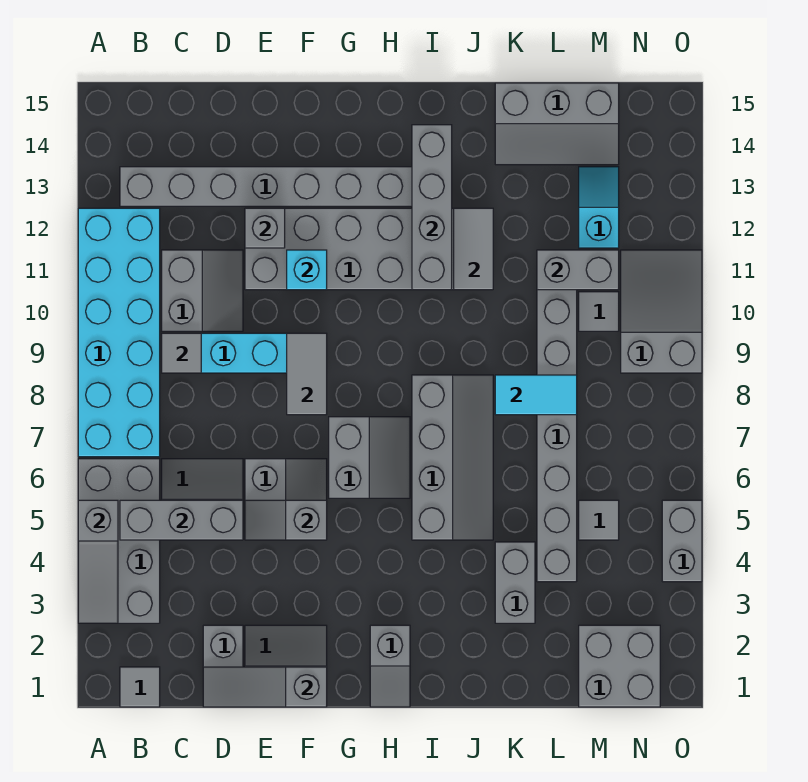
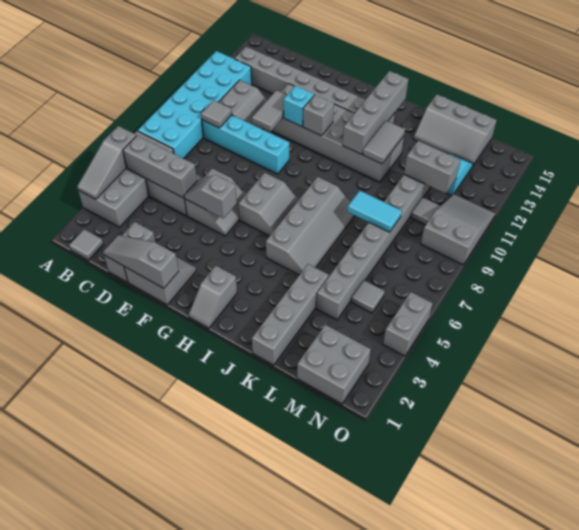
grey 1x1 brick [245,208,285,248] -> grey 1x1 brick moved to [303,95,334,136]
grey 1x2 tile [287,333,327,415] -> grey 1x2 tile moved to [252,90,287,132]
grey 1x2 brick [495,542,535,623] -> grey 1x4 brick [252,264,329,365]

